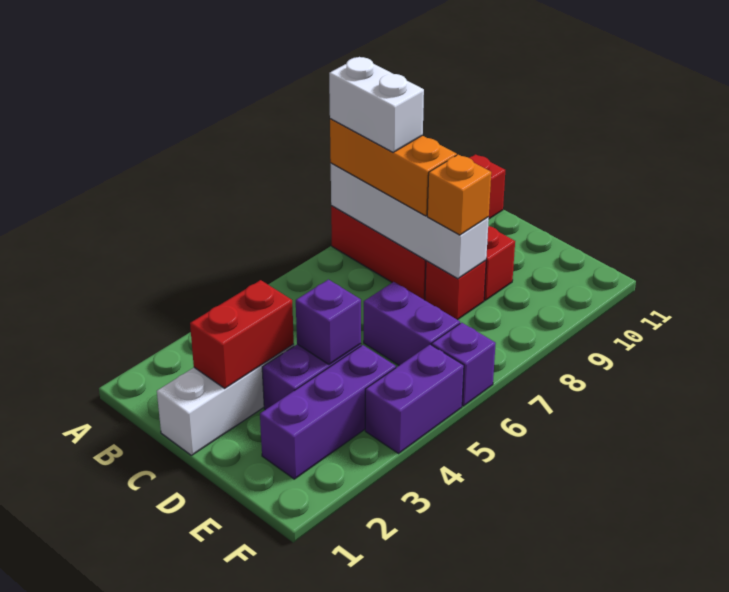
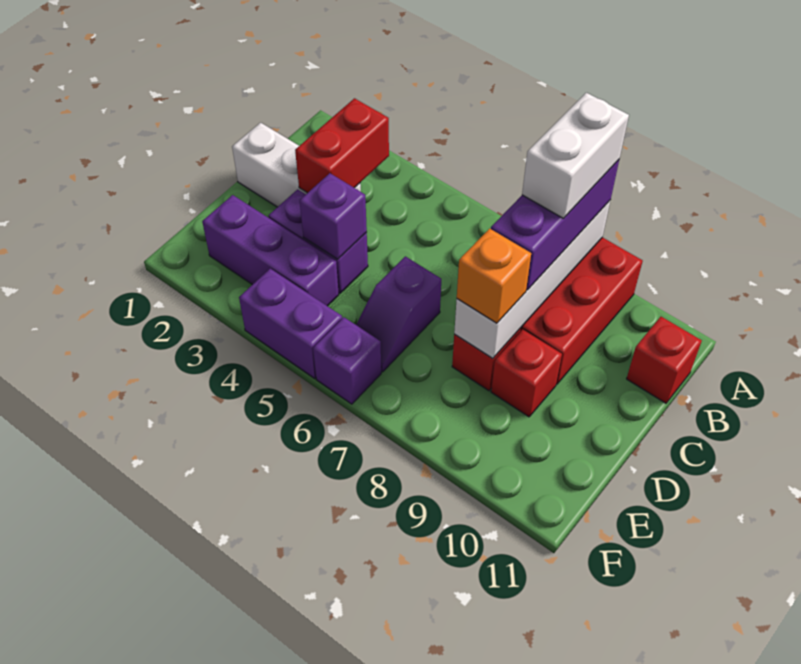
orange 1x3 brick [330,119,457,216] -> purple 1x3 brick [491,160,619,290]
red 1x2 brick [190,280,294,388] -> red 1x2 brick turned to [295,98,389,193]
purple 1x2 brick [364,282,460,365] -> purple 1x2 slope [356,256,441,372]

